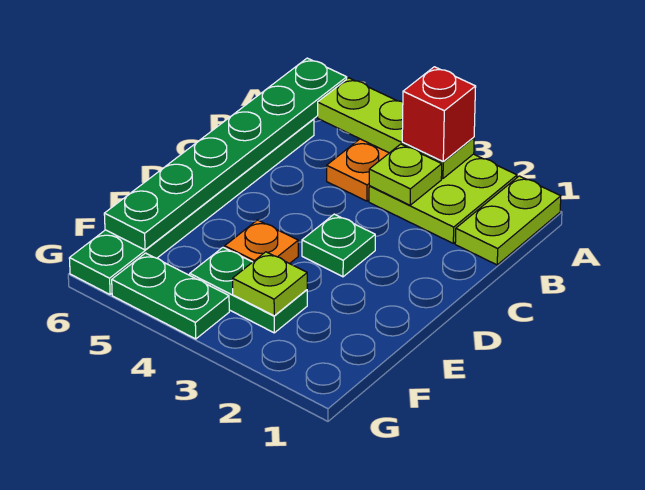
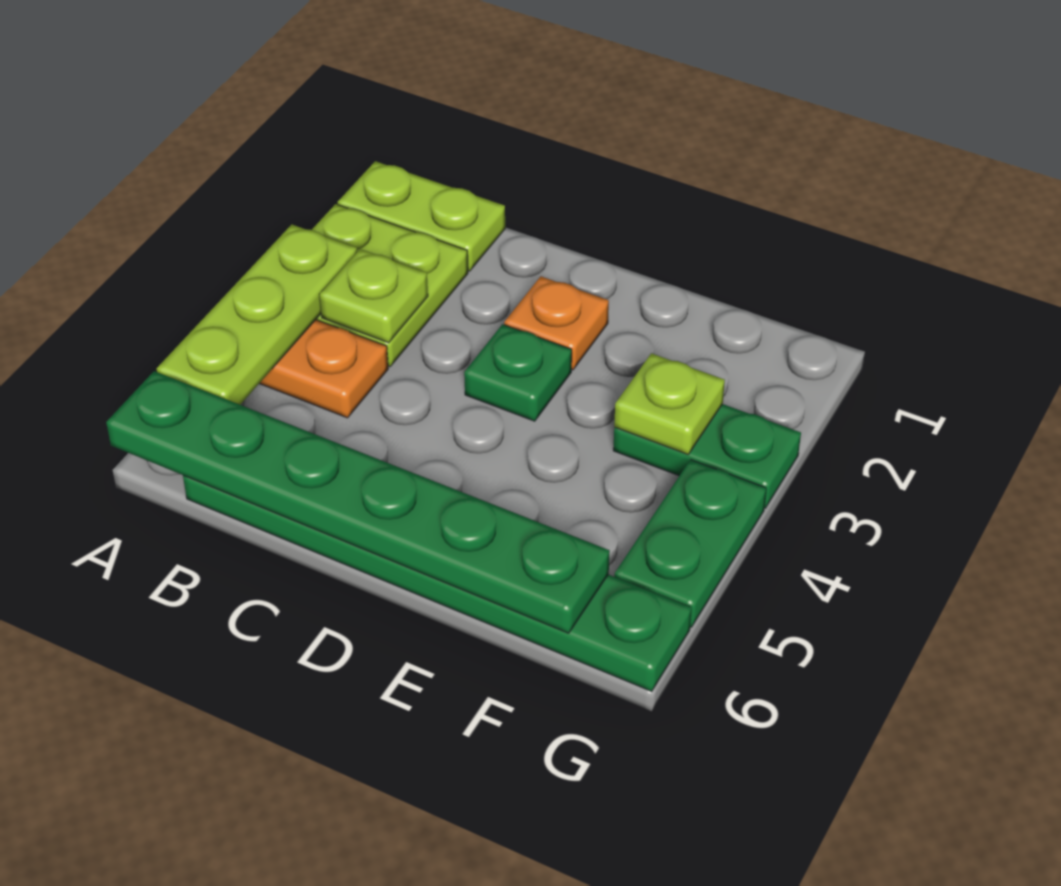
red 1x1 brick [402,67,476,161] -> none
orange 1x1 plate [225,220,298,264] -> orange 1x1 plate moved to [504,276,609,370]
green 1x2 plate [190,247,307,333] -> green 1x2 plate turned to [613,404,801,508]

